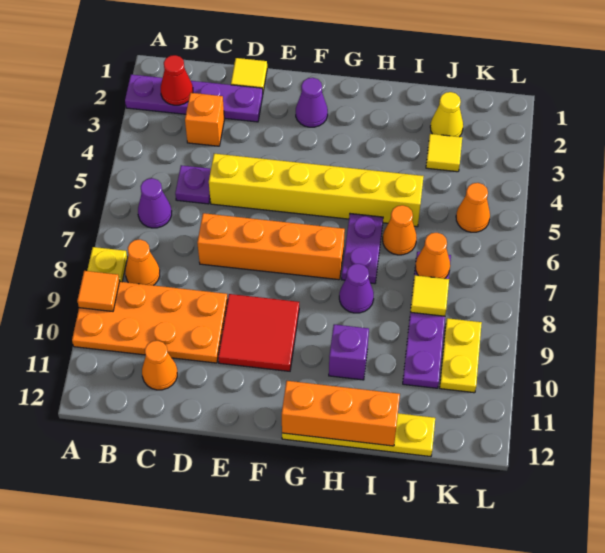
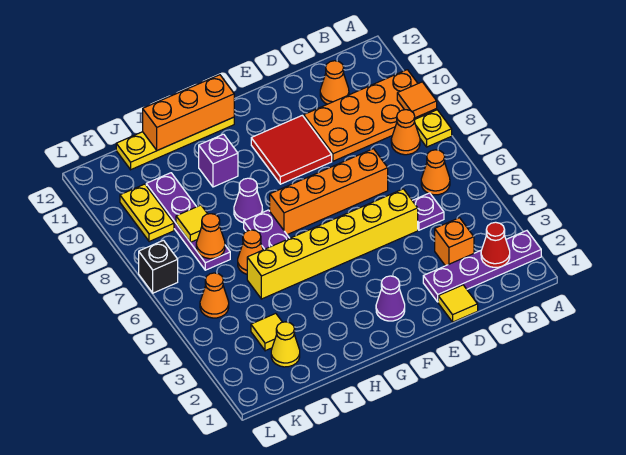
purple 1x1 cone [138,178,172,228] -> orange 1x1 cone [421,150,450,195]
none -> black 1x1 brick [139,240,178,293]

